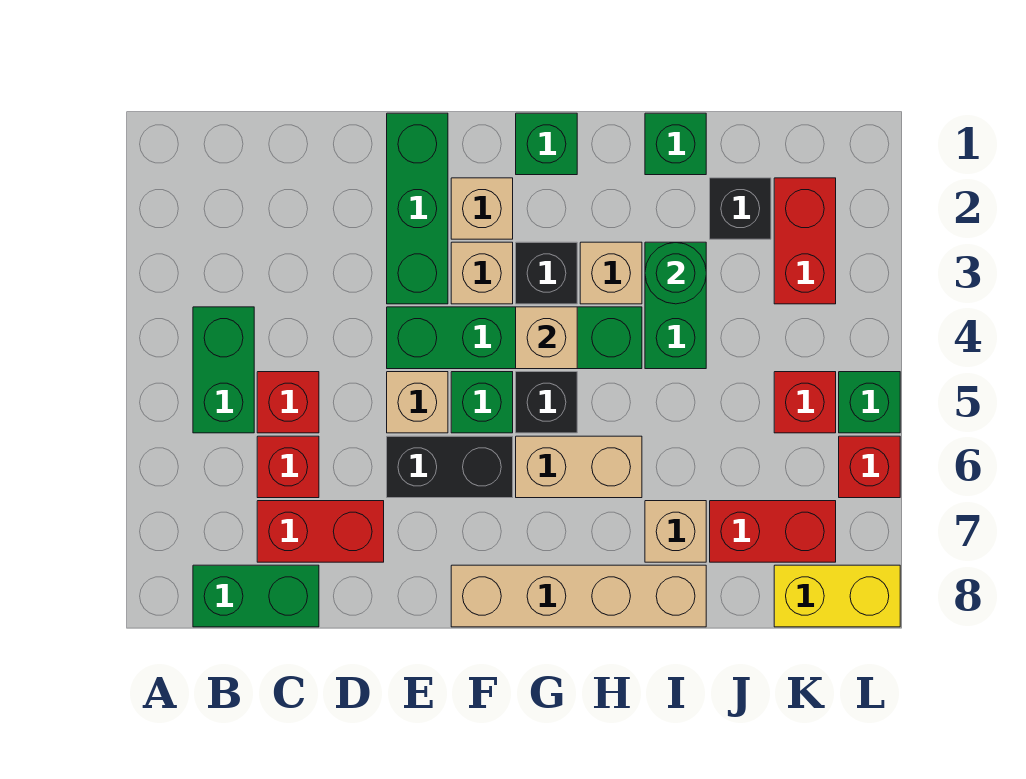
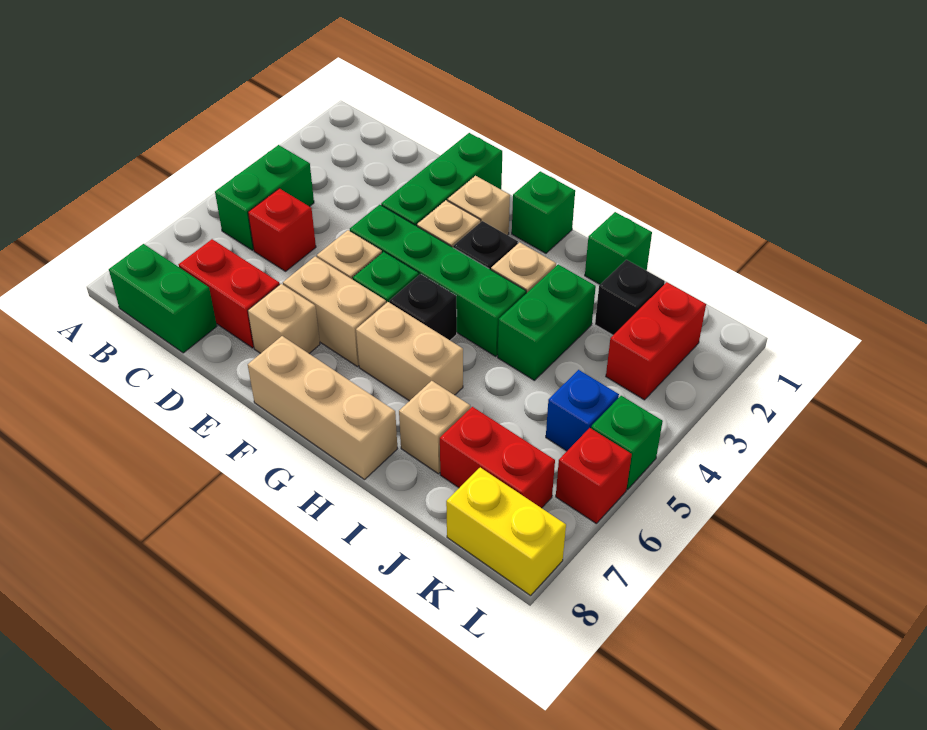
red 1x1 brick [257,436,319,498] -> none
black 1x2 brick [387,436,513,498] -> tan 1x2 brick [283,256,386,367]
tan 1x4 brick [451,565,706,627] -> tan 1x3 brick [248,336,398,480]
tan 1x1 brick [516,307,577,369] -> tan 1x1 brick moved to [248,284,320,353]
green 1x1 round brick [645,242,706,304] -> none
red 1x1 brick [774,372,836,433] -> blue 1x1 brick [546,370,619,451]

